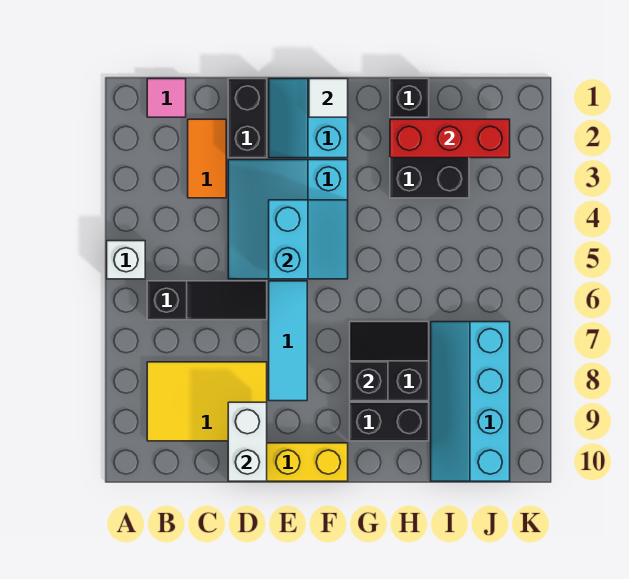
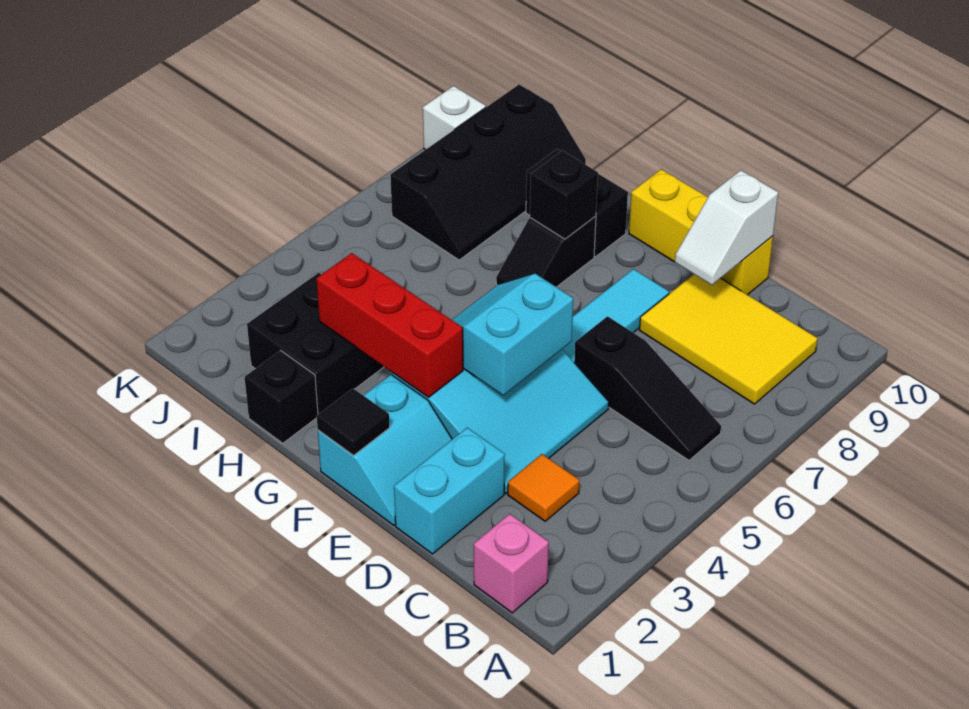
white 1x1 brick [107,241,145,279] -> white 1x1 brick moved to [423,86,486,150]
pink 1x1 tile [147,79,186,117] -> pink 1x1 brick [474,514,549,613]
black 1x3 slope [147,281,267,320] -> black 1x3 slope turned to [574,316,721,460]
orange 1x2 tile [188,119,226,198] -> orange 1x1 tile [508,454,580,521]
black 1x2 brick [228,79,267,158] -> cyan 1x2 brick [394,428,505,554]
white 1x2 brick [228,402,267,481] -> white 1x2 slope [675,170,778,285]
white 1x1 tile [309,79,348,117] -> black 1x1 tile [317,389,390,455]
black 2x2 slope [350,322,429,401] -> black 1x2 slope [496,216,596,287]
red 1x3 brick [390,119,510,158] -> red 1x3 brick moved to [316,253,463,397]
cyan 2x4 slope [431,322,510,481] -> black 2x4 slope [390,85,586,260]

